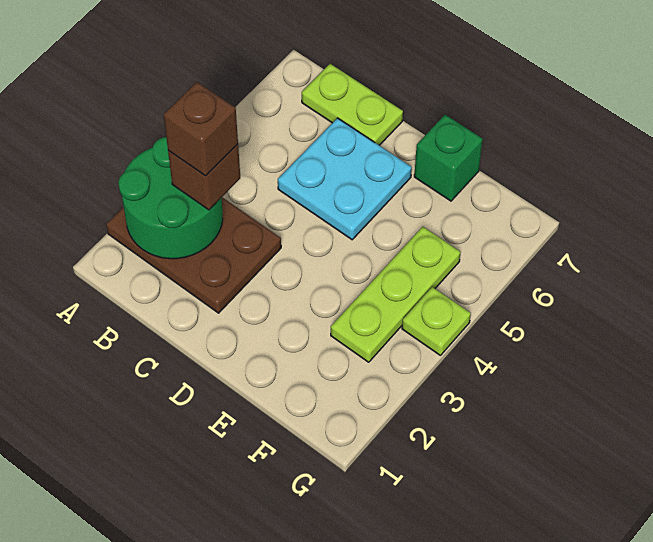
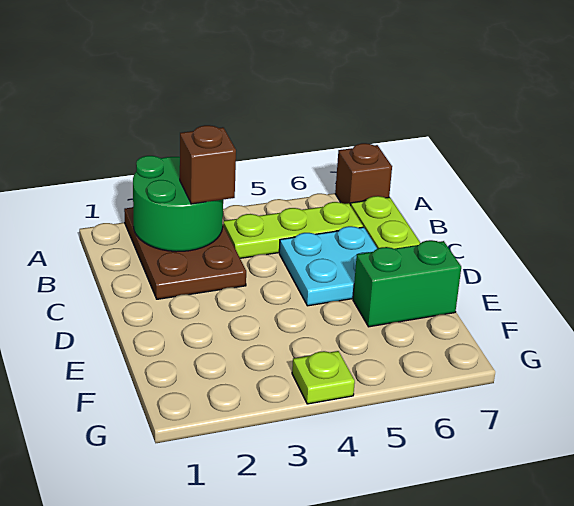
brown 1x1 brick [164,82,238,176] -> brown 1x1 brick moved to [335,143,392,206]
green 1x1 brick [414,115,483,201] -> green 1x2 brick [353,240,461,327]
lime 1x3 plate [331,227,461,362] -> lime 1x3 plate moved to [223,202,363,258]

